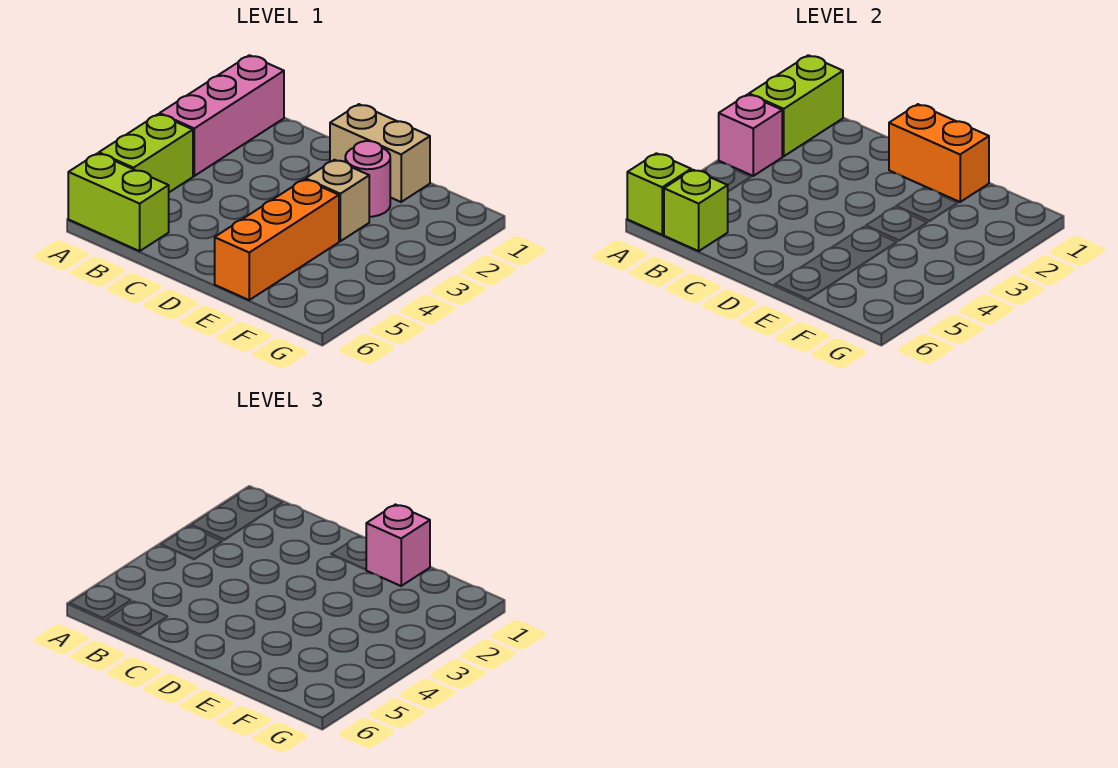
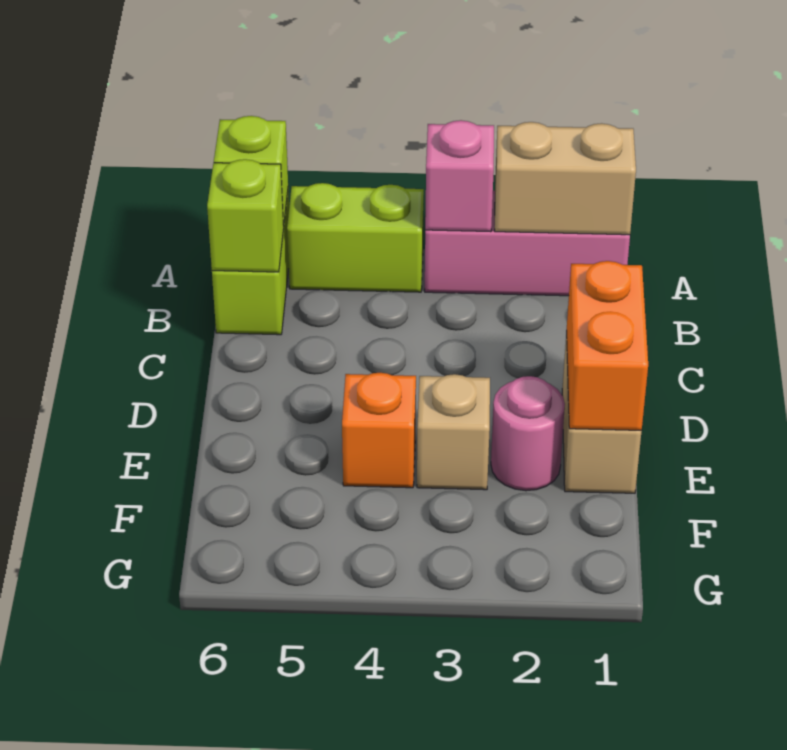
lime 1x2 brick [749,55,843,156] -> tan 1x2 brick [495,122,636,235]
pink 1x1 brick [366,505,430,586] -> none
orange 1x3 brick [215,179,339,300] -> orange 1x1 brick [342,373,416,488]

